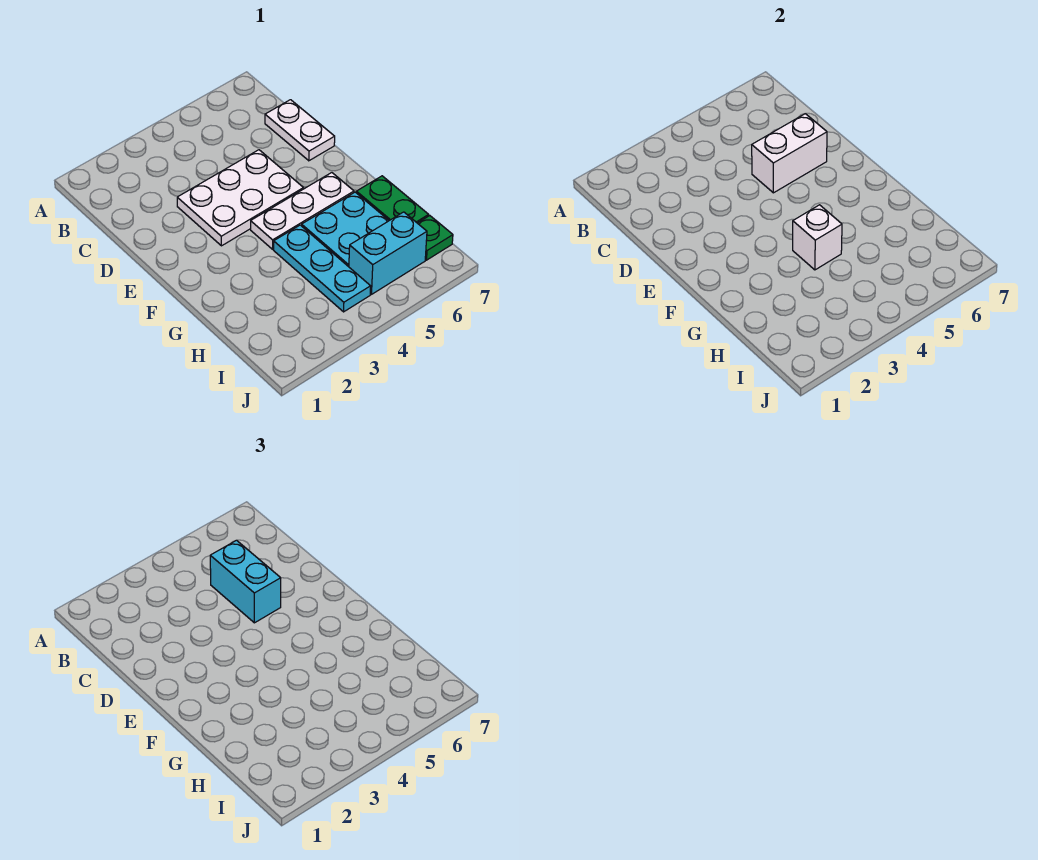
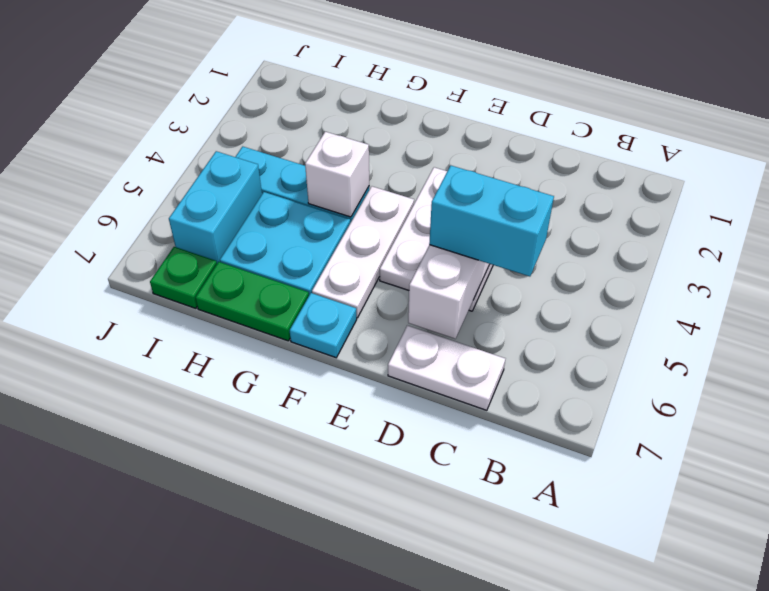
none -> cyan 1x1 plate [290,293,357,358]

